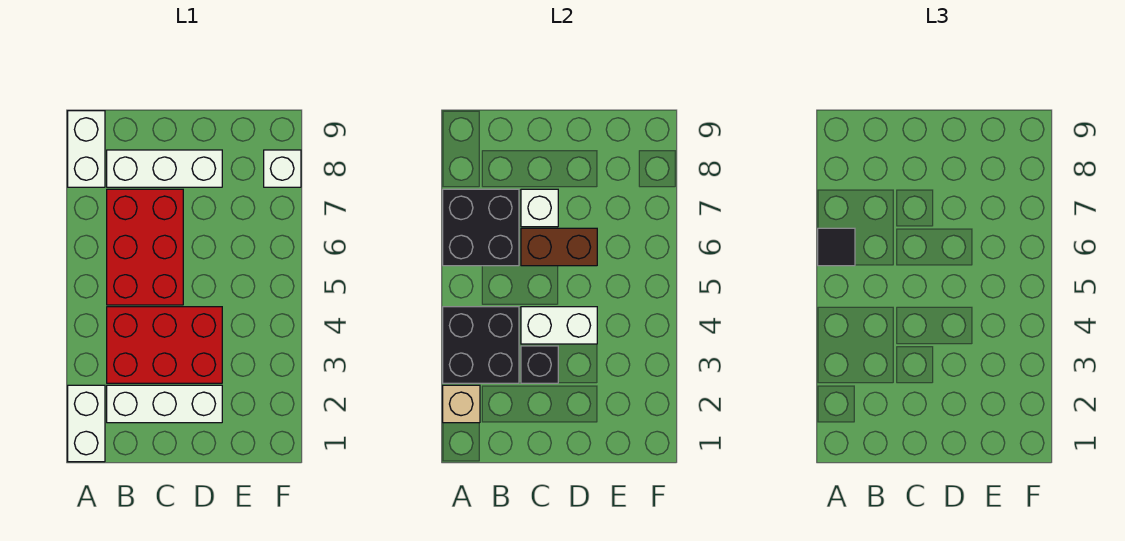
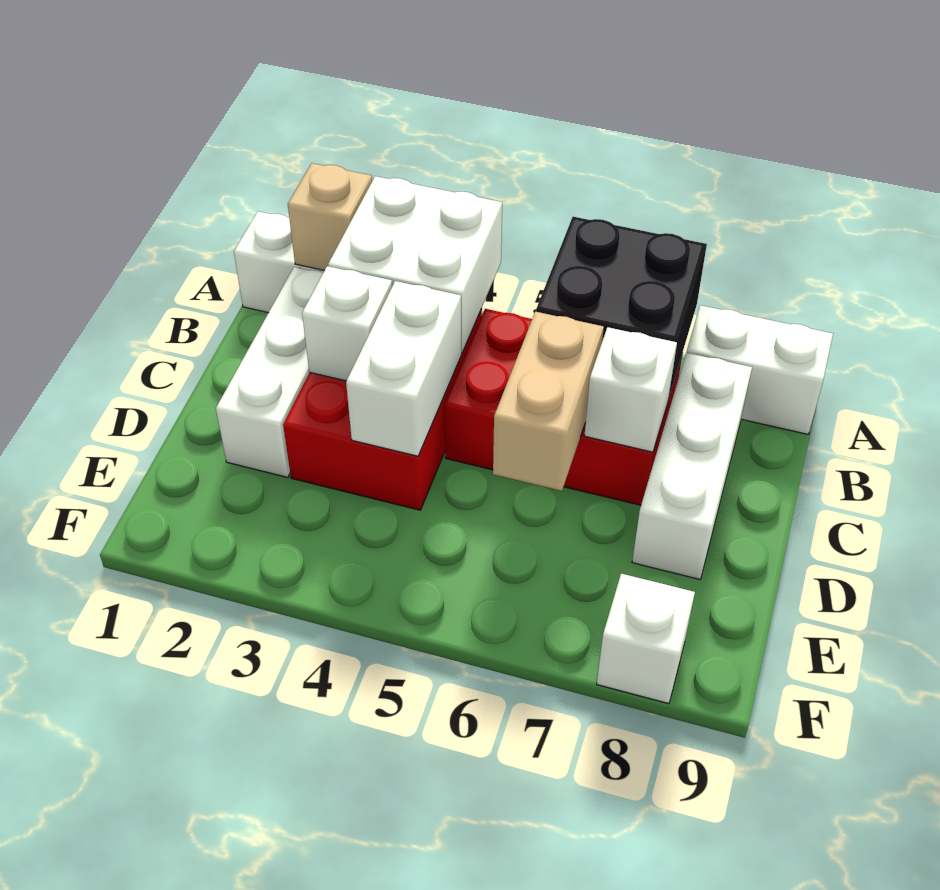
black 2x2 brick [443,307,519,383] -> white 2x2 brick [328,176,502,353]
black 1x1 tile [818,228,855,266] -> none
black 1x1 brick [521,346,558,383] -> white 1x1 brick [302,266,392,381]
brown 1x2 brick [521,228,597,266] -> tan 1x2 brick [493,312,604,491]

